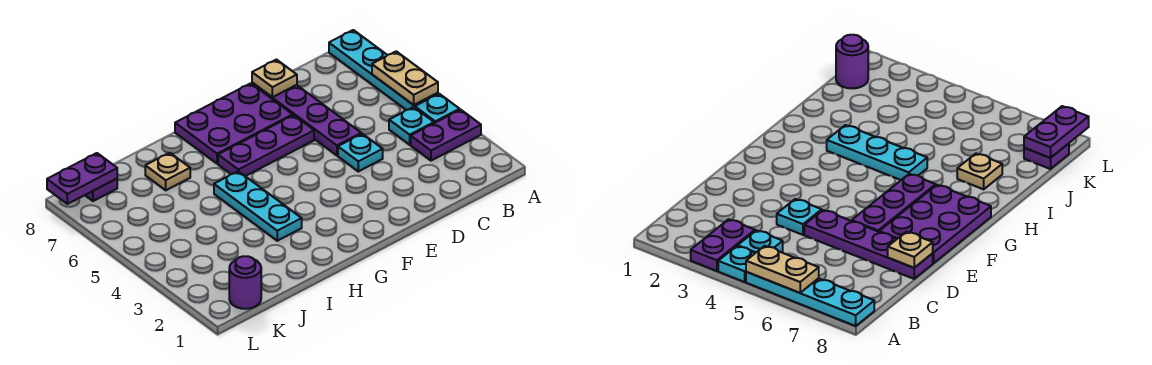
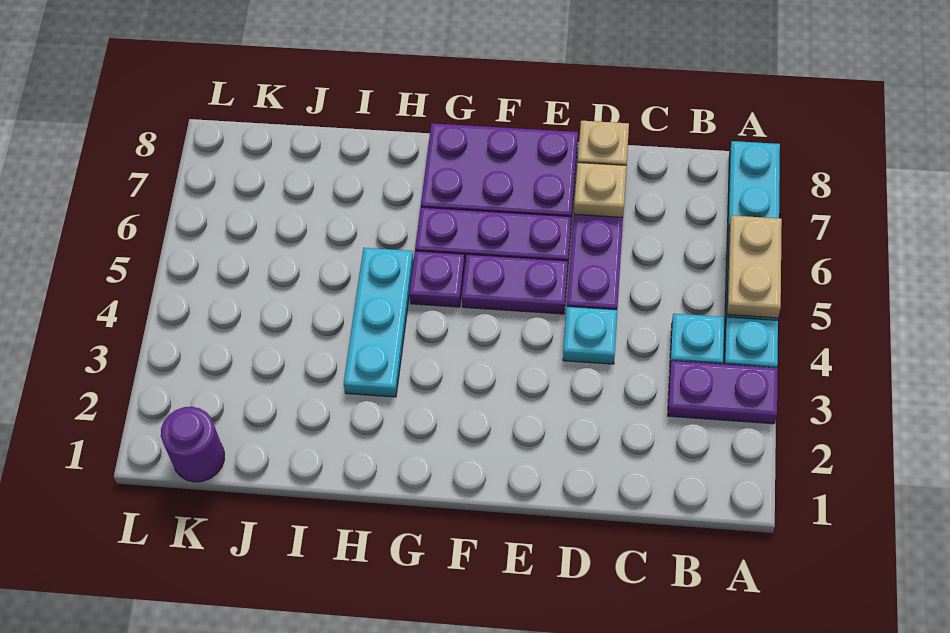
tan 1x1 plate [145,153,190,190] -> tan 1x1 plate moved to [574,163,626,217]
purple 1x1 plate [85,179,117,201] -> purple 1x1 plate moved to [409,251,465,307]
purple 1x2 plate [47,153,117,204] -> purple 1x2 plate moved to [462,254,568,314]

